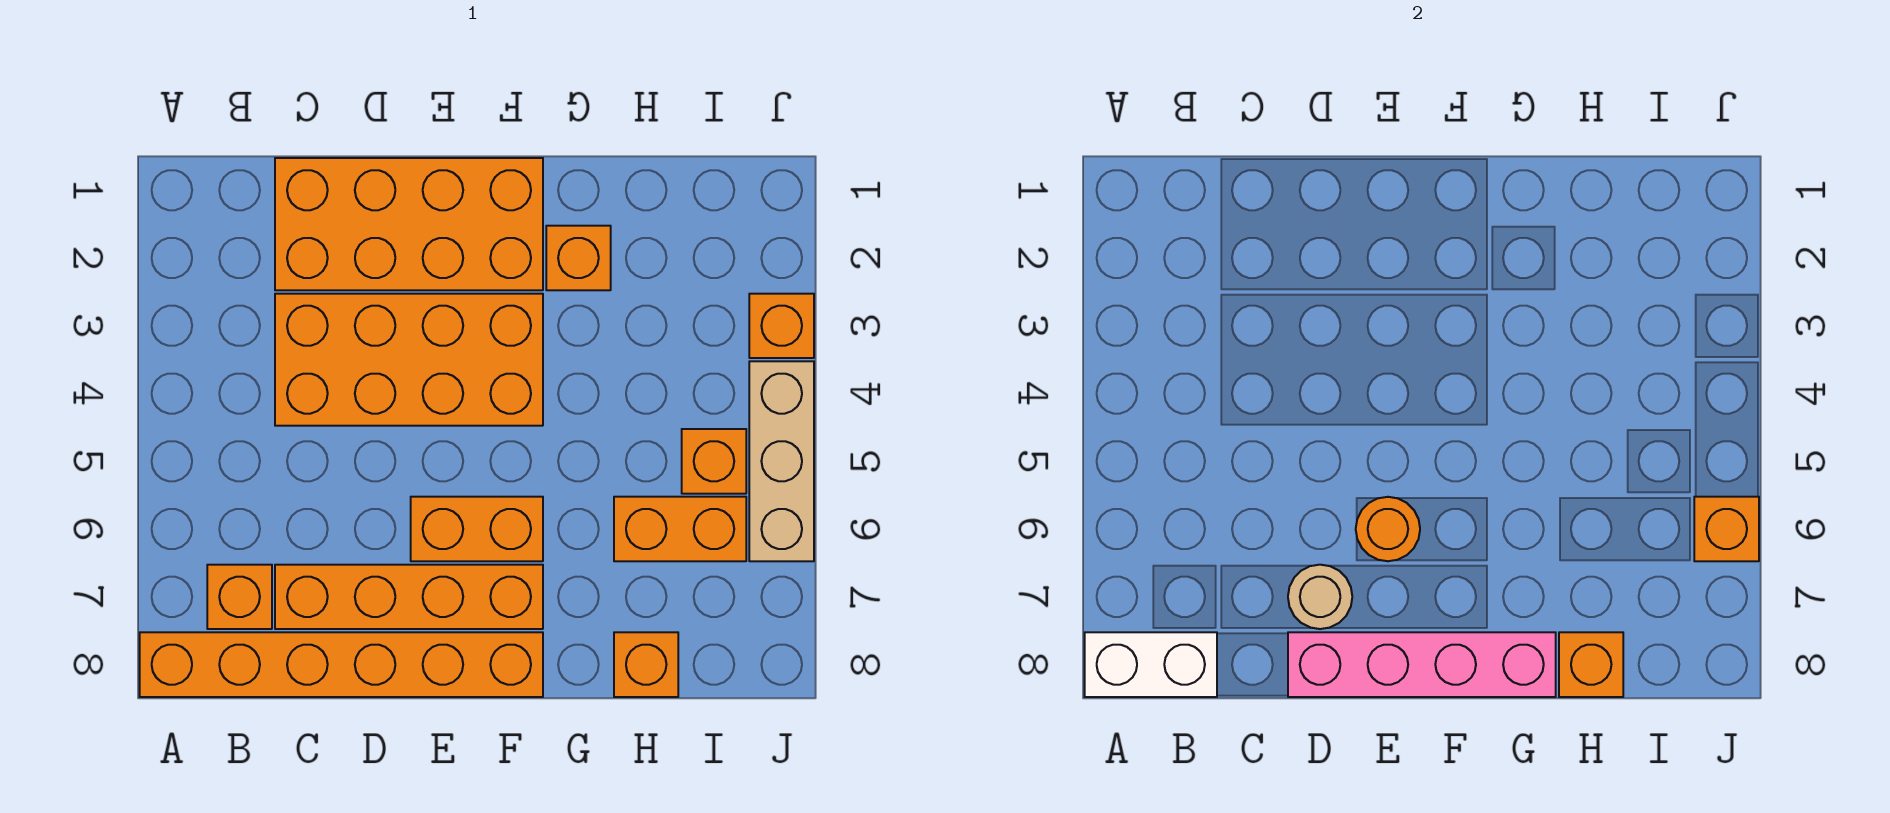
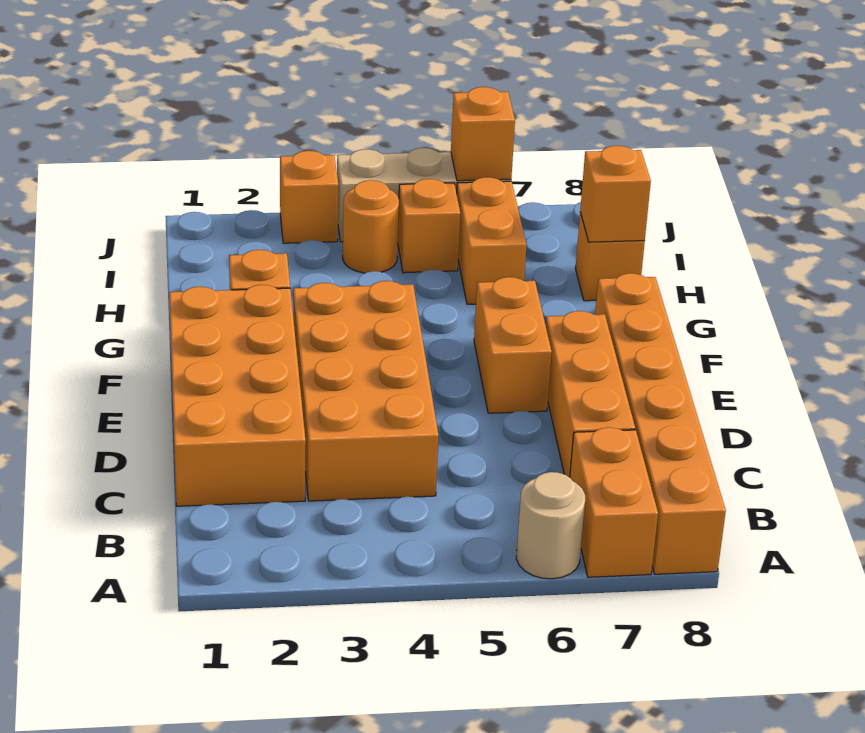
white 1x2 brick [1085,632,1217,697] -> none
orange 1x1 brick [207,565,272,629] -> orange 1x2 brick [570,427,658,577]
orange 1x4 brick [275,565,543,629] -> orange 1x3 brick [546,311,635,477]
tan 1x1 round brick [1288,565,1352,629] -> tan 1x1 round brick moved to [516,472,585,579]
pink 1x4 brick [1288,632,1556,697] -> none
orange 1x1 round brick [1356,497,1420,561] -> orange 1x1 round brick moved to [343,180,399,273]

